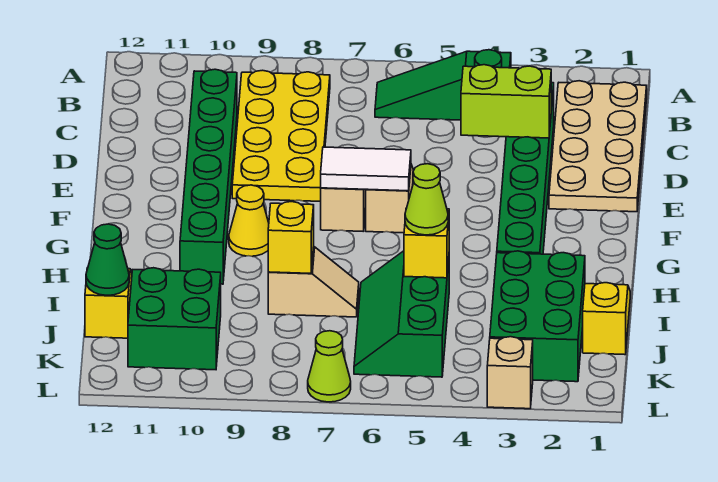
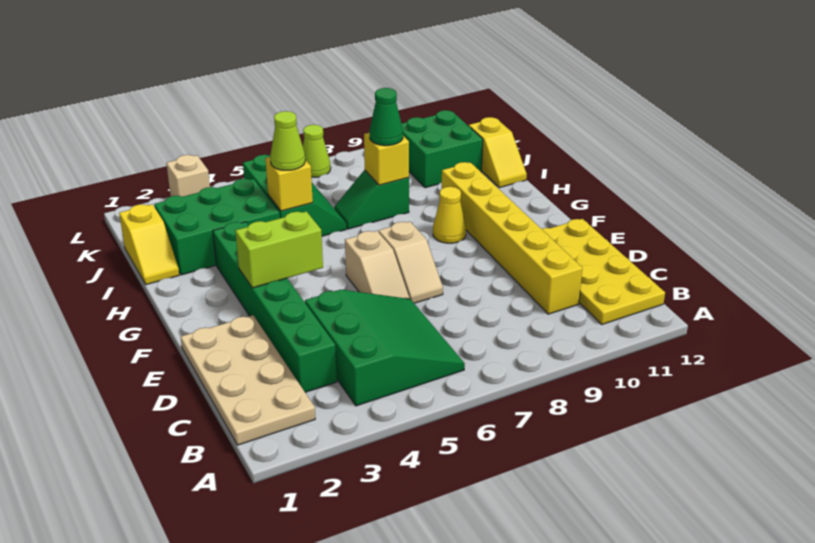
green 1x3 slope [375,50,511,120] -> green 3x3 slope [305,290,465,406]
yellow 2x4 plate [232,70,330,201] -> yellow 2x4 plate moved to [542,219,665,324]
green 1x6 brick [180,69,237,284] -> yellow 1x6 brick [442,162,582,314]
lime 1x2 brick [461,65,551,138] -> lime 1x2 brick moved to [235,211,323,288]
white 1x2 tile [321,147,411,191] -> none
green 2x3 brick [490,251,585,382] -> green 2x3 brick turned to [154,179,280,275]
tan 1x2 slope [268,247,359,317] -> green 1x2 slope [334,170,409,229]
green 1x1 cone [86,224,129,295] -> green 1x1 cone moved to [369,88,403,146]

